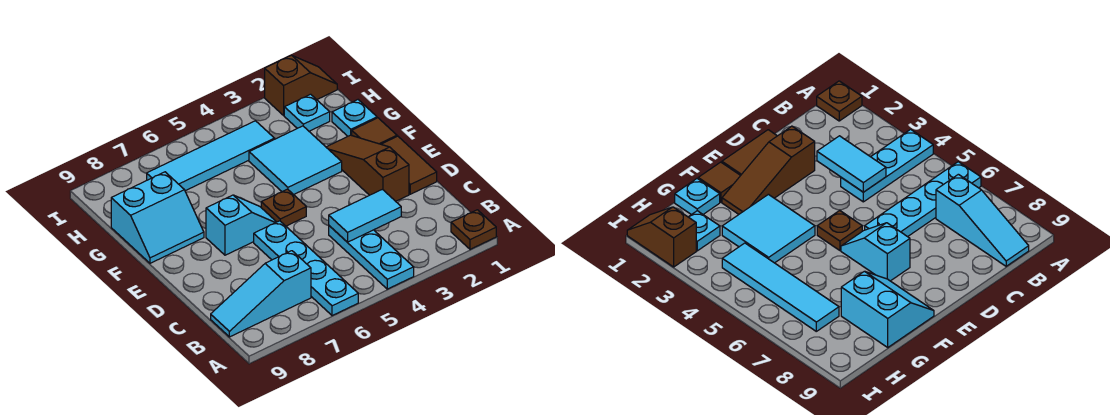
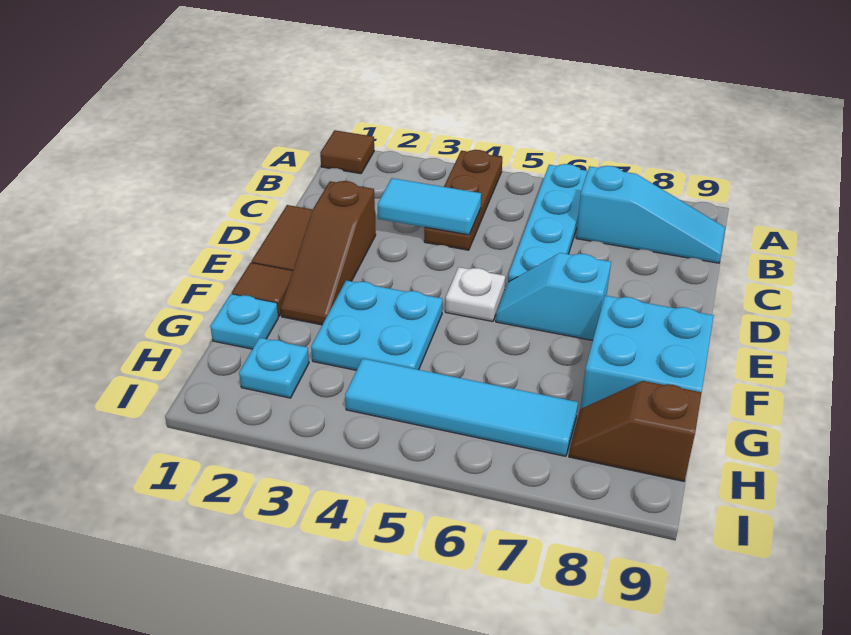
brown 1x1 plate [451,210,496,249] -> brown 1x1 tile [320,130,374,174]
cyan 1x3 plate [329,226,414,289] -> brown 1x3 plate [424,150,502,250]
brown 1x1 plate [261,189,306,226] -> white 1x1 plate [445,267,505,321]
cyan 2x2 tile [249,126,342,195] -> cyan 2x2 plate [311,280,443,370]
cyan 2x2 slope [111,172,204,263] -> cyan 2x2 brick [580,296,714,409]
brown 1x2 slope [265,55,337,115] -> brown 1x2 slope moved to [569,381,702,481]

